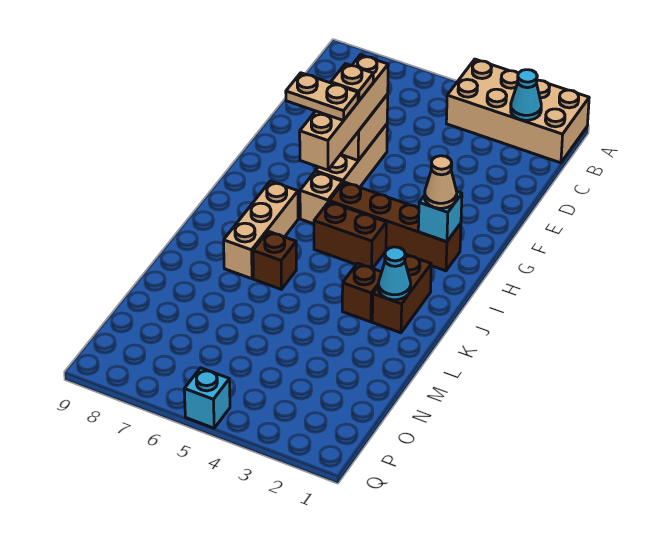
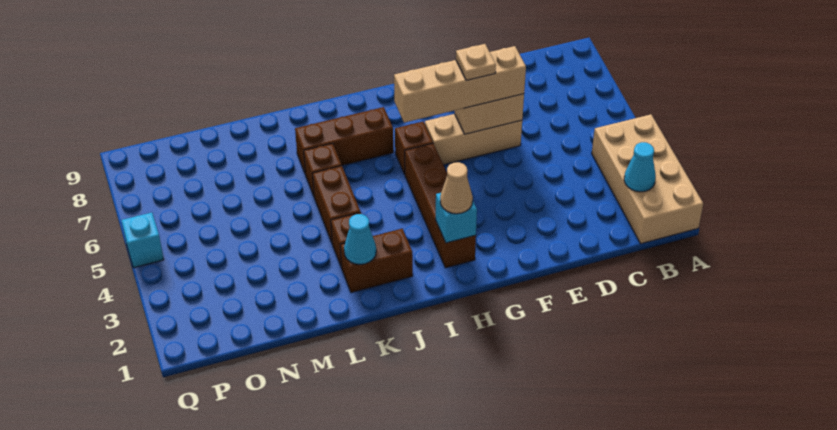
tan 1x2 plate [286,73,358,121] -> none
tan 1x1 brick [300,172,343,224] -> brown 1x1 brick [395,122,433,174]
brown 1x2 brick [314,202,386,269] -> brown 1x2 brick moved to [313,166,361,243]
tan 1x3 brick [224,181,298,279] -> brown 1x3 brick [295,107,393,173]

